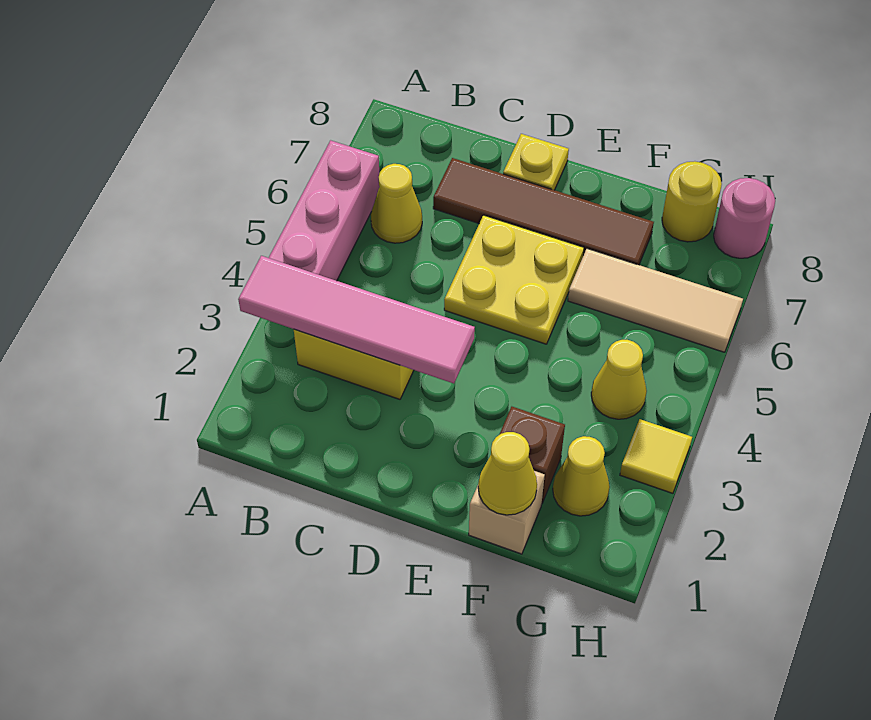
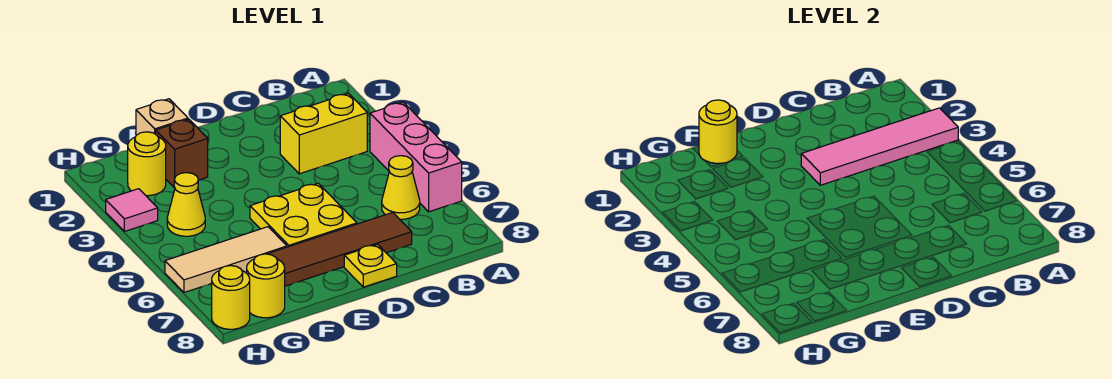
yellow 1x1 cone [478,432,537,515] -> yellow 1x1 round brick [699,100,737,163]
yellow 1x1 cone [553,436,610,516] -> yellow 1x1 round brick [128,132,166,196]
yellow 1x1 tile [620,419,692,493] -> pink 1x1 tile [106,189,158,231]
pink 1x1 round brick [714,178,775,258] -> yellow 1x1 round brick [212,266,250,329]

